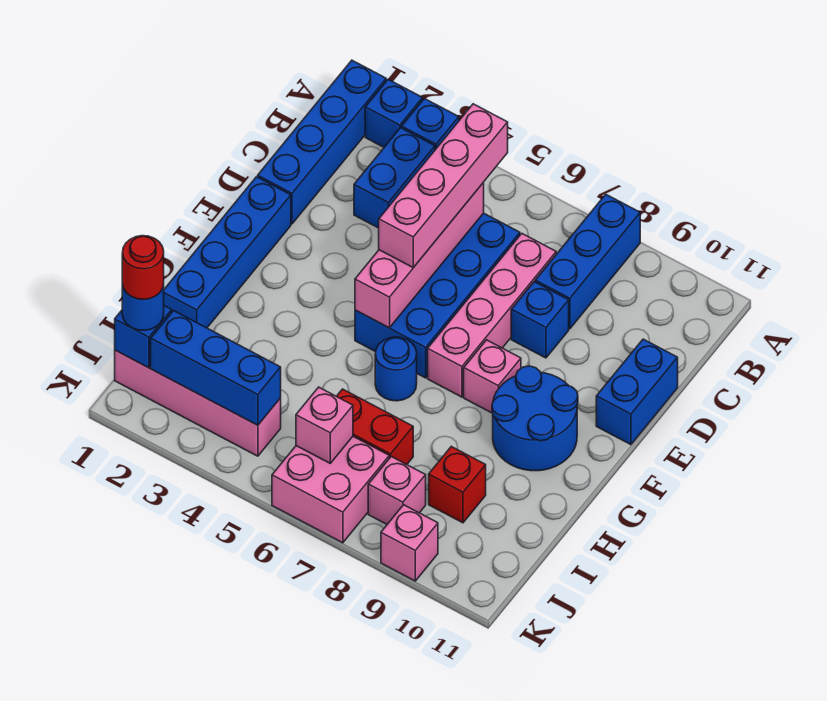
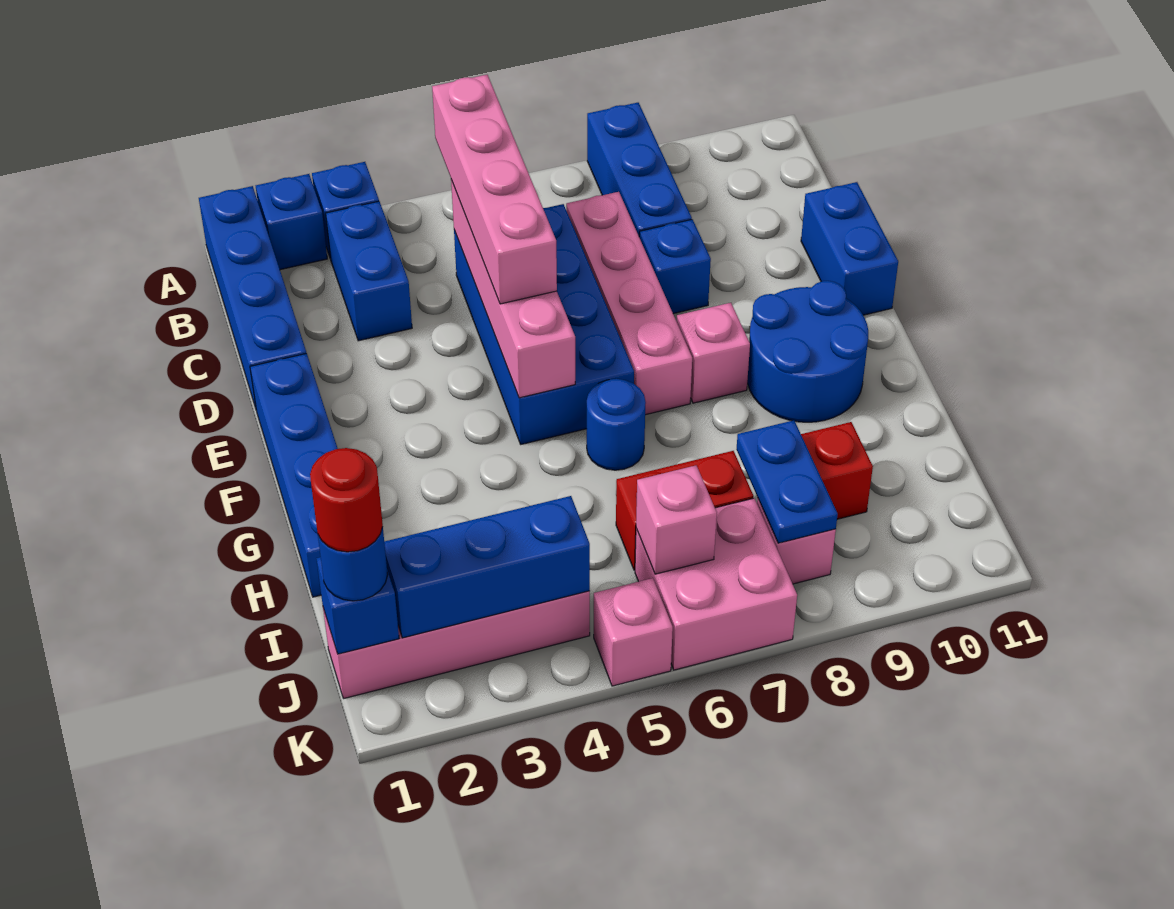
none -> blue 1x2 plate [736,420,838,543]
pink 1x1 brick [381,505,438,581] -> pink 1x1 brick moved to [594,578,673,686]

